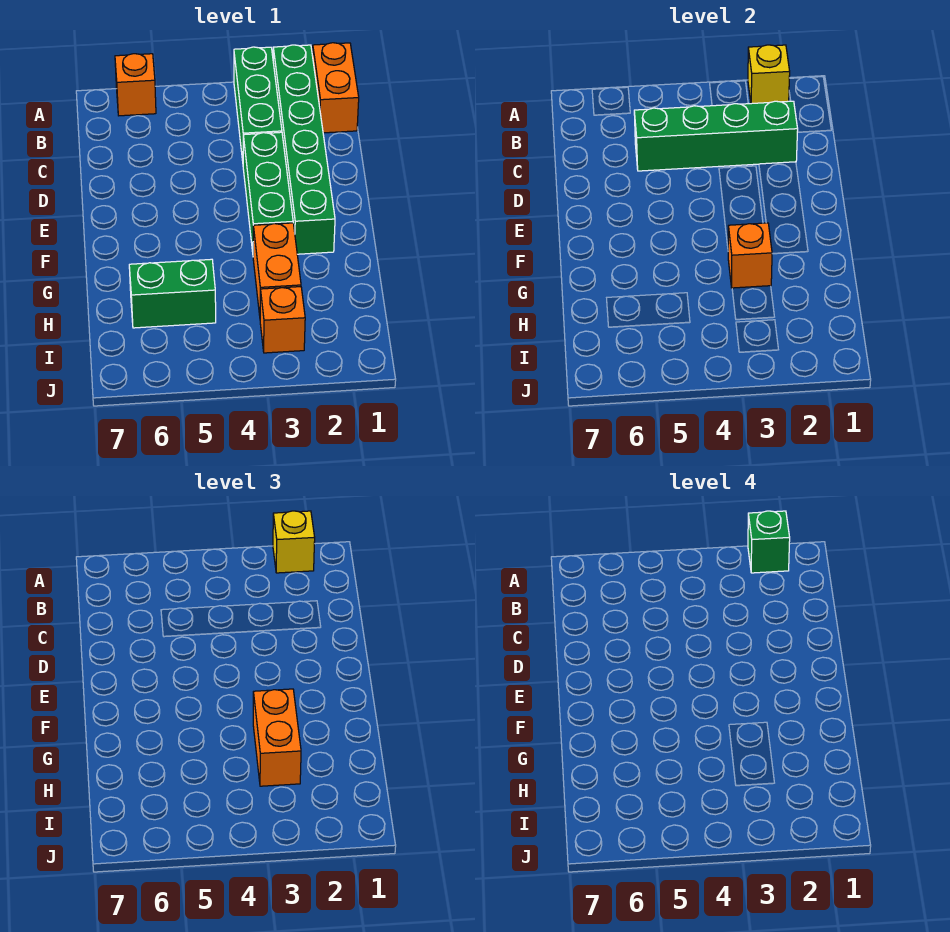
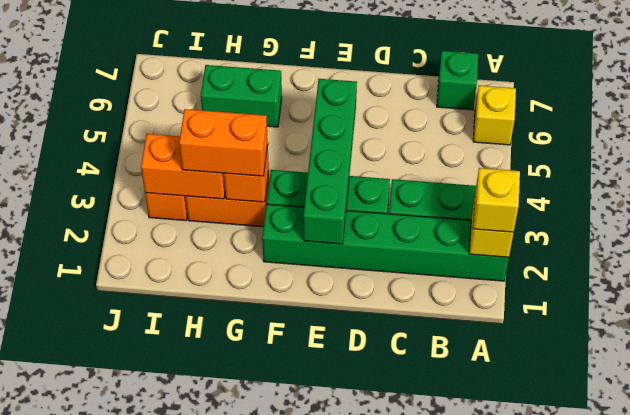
orange 1x2 brick [313,43,359,133] -> orange 1x2 brick moved to [141,134,225,199]
green 1x1 brick [748,511,790,573] -> green 1x1 brick moved to [437,51,478,110]
orange 1x1 brick [115,54,156,116] -> yellow 1x1 brick [473,86,516,145]
green 1x4 brick [634,101,798,171] -> green 1x4 brick moved to [303,79,357,244]
green 1x2 brick [129,259,216,328] -> green 1x2 brick turned to [201,65,282,127]

